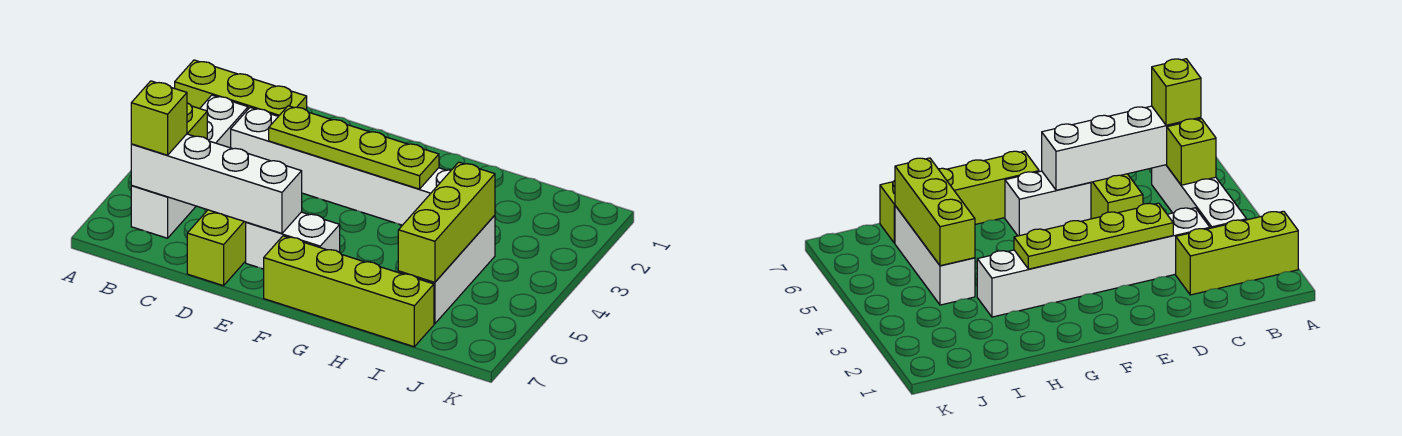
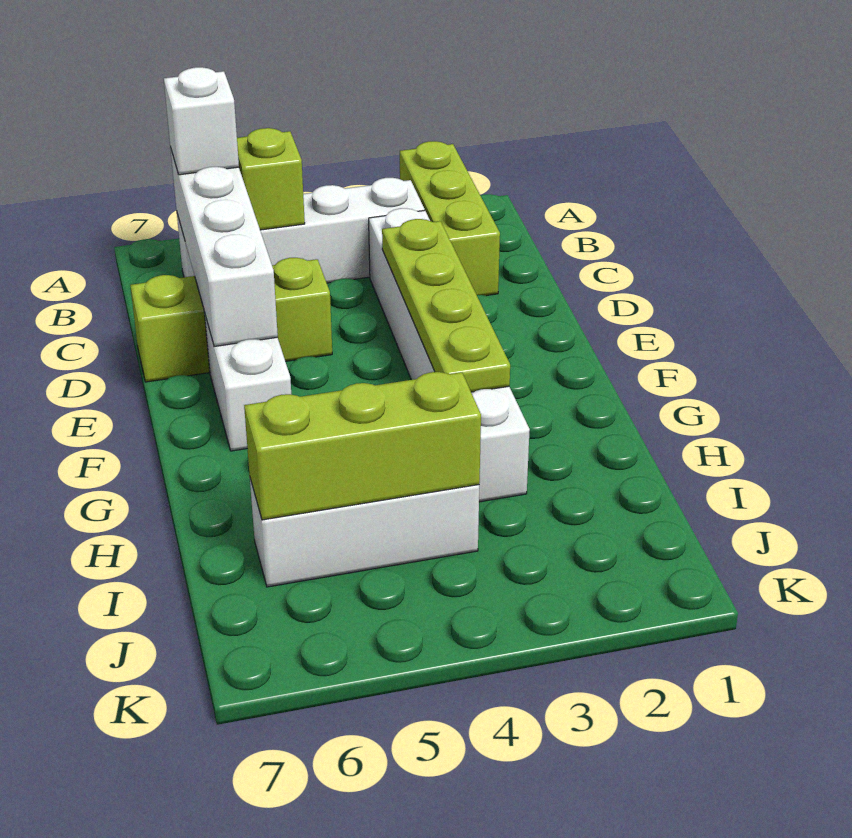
lime 1x1 brick [131,81,187,155] -> white 1x1 brick [164,67,239,175]
lime 1x4 brick [264,236,434,347] -> none

